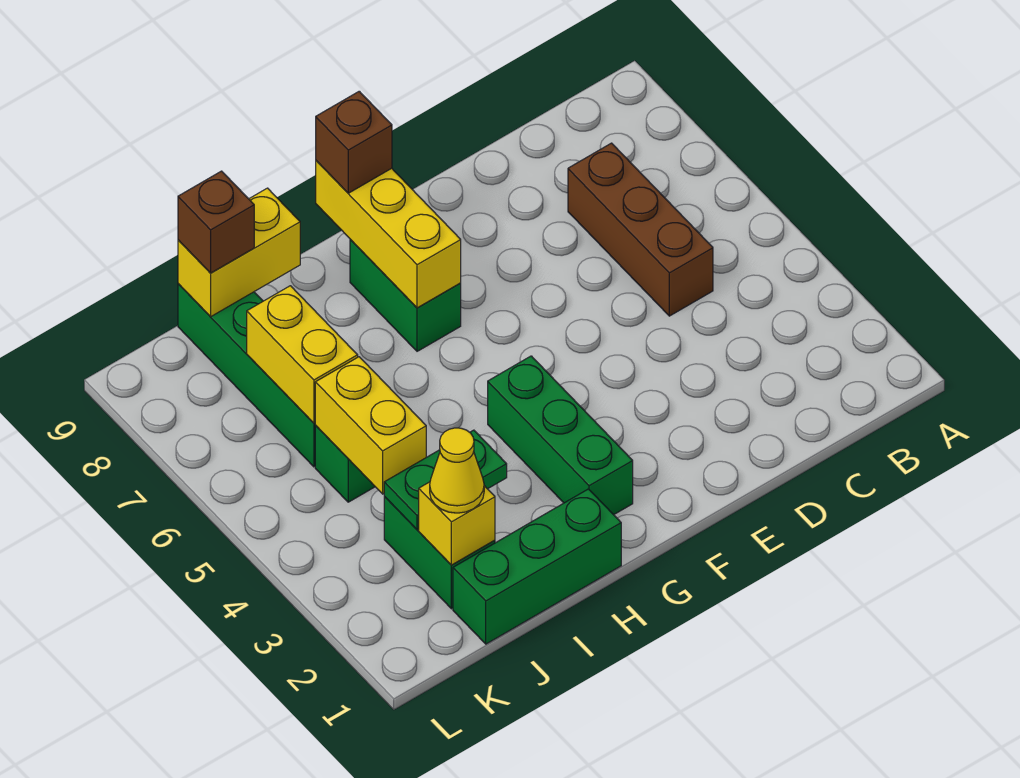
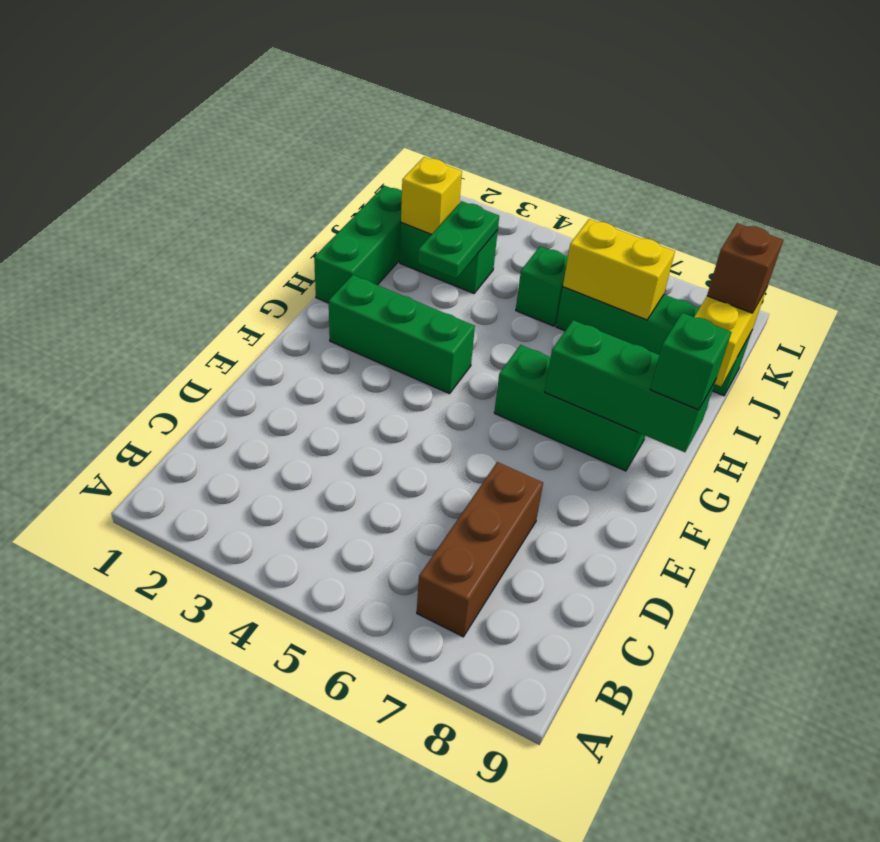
brown 1x3 brick [568,143,713,316] -> brown 1x3 brick turned to [417,462,543,637]
green 1x2 brick [350,239,461,351] -> green 1x3 brick [494,345,645,471]
yellow 1x3 brick [316,161,461,308] -> green 1x3 brick [545,320,716,452]
brown 1x1 brick [316,91,392,193] -> green 1x1 brick [650,313,731,410]
yellow 1x1 cone [430,428,484,513] -> none
yellow 1x2 brick [315,357,426,494] -> none

